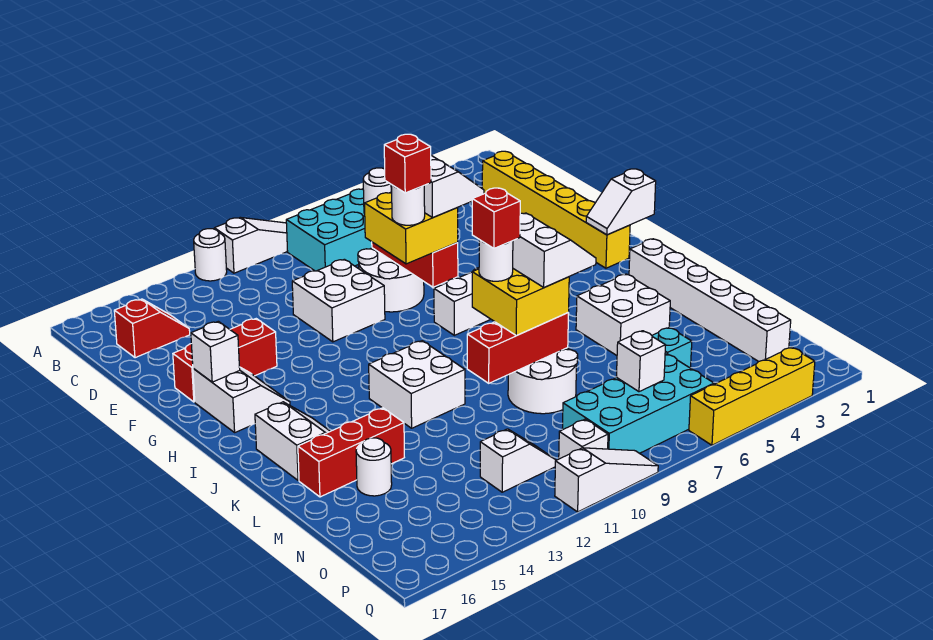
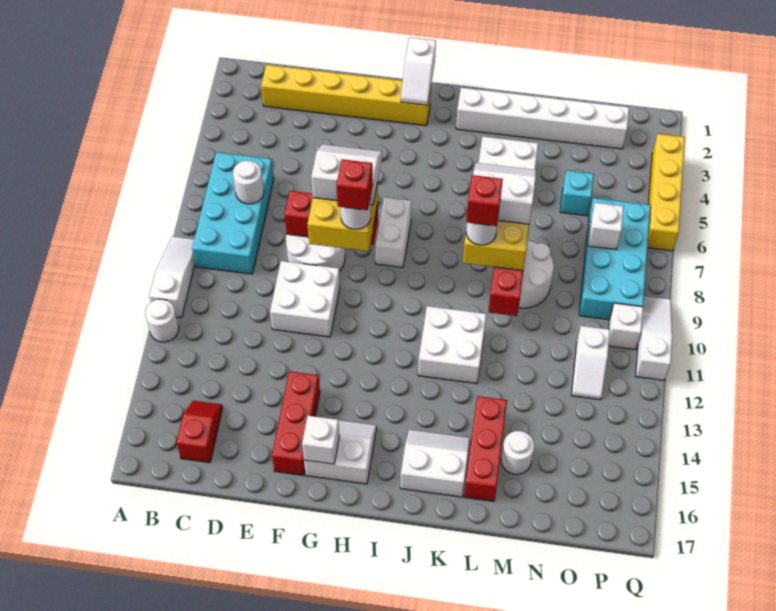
white 1x2 slope [480,429,556,492] -> white 1x2 slope turned to [571,326,610,400]

